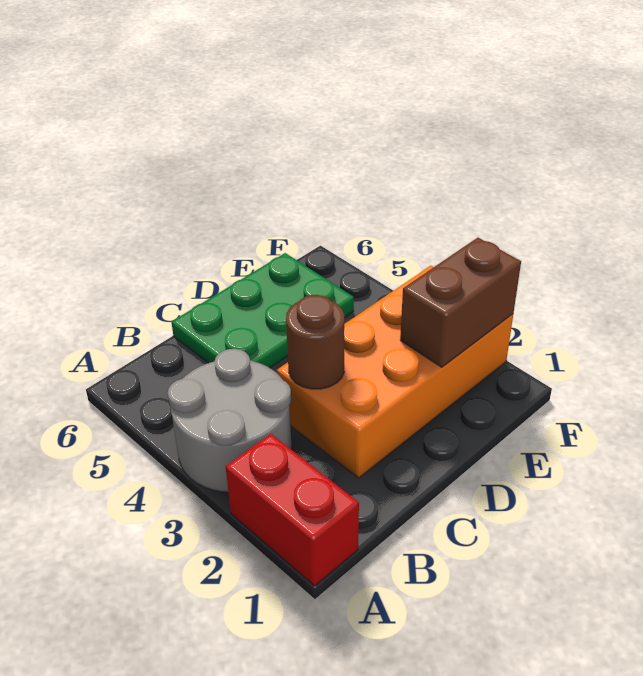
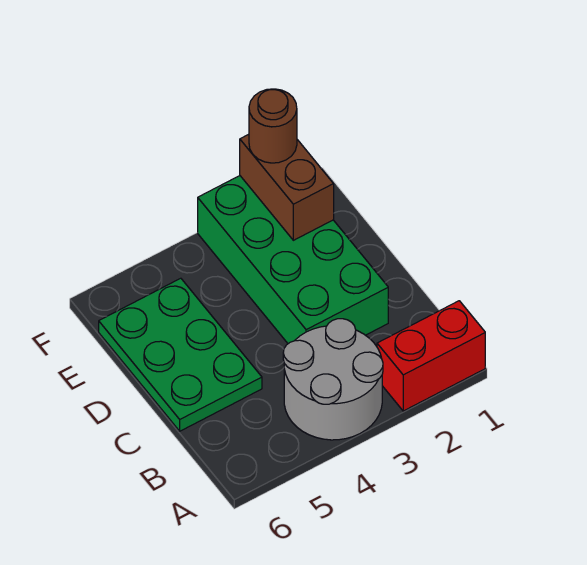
orange 2x4 brick [277,266,513,478] -> green 2x4 brick [198,176,388,344]
brown 1x1 round brick [286,295,344,389] -> brown 1x1 round brick moved to [249,89,297,163]

